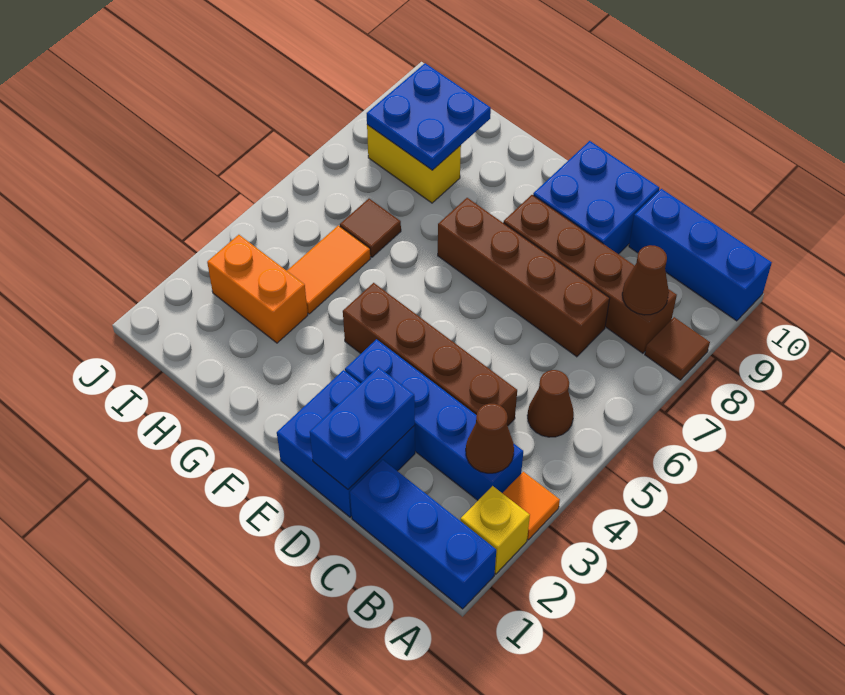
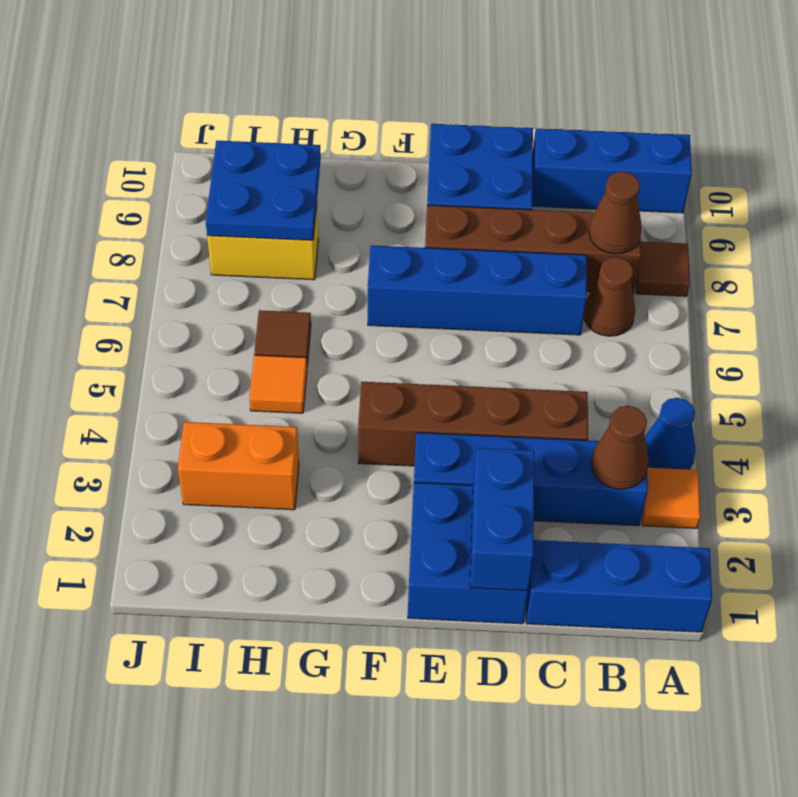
yellow 1x1 brick [461,486,530,574] -> none
none -> blue 1x1 cone [645,398,696,470]
brown 1x1 cone [527,370,574,437] -> brown 1x1 cone moved to [584,257,635,336]
brown 1x4 brick [438,198,610,357] -> blue 1x4 brick [368,245,587,335]
orange 1x2 tile [287,225,371,314] -> orange 1x1 tile [250,355,307,413]

